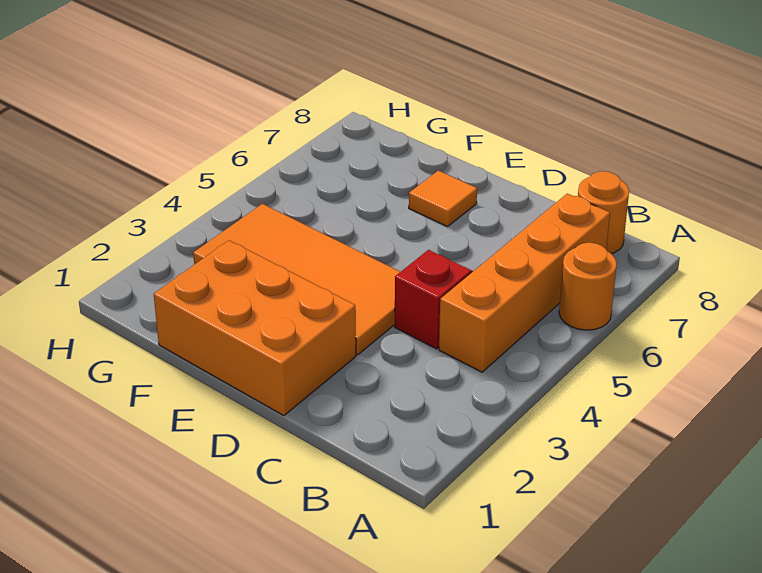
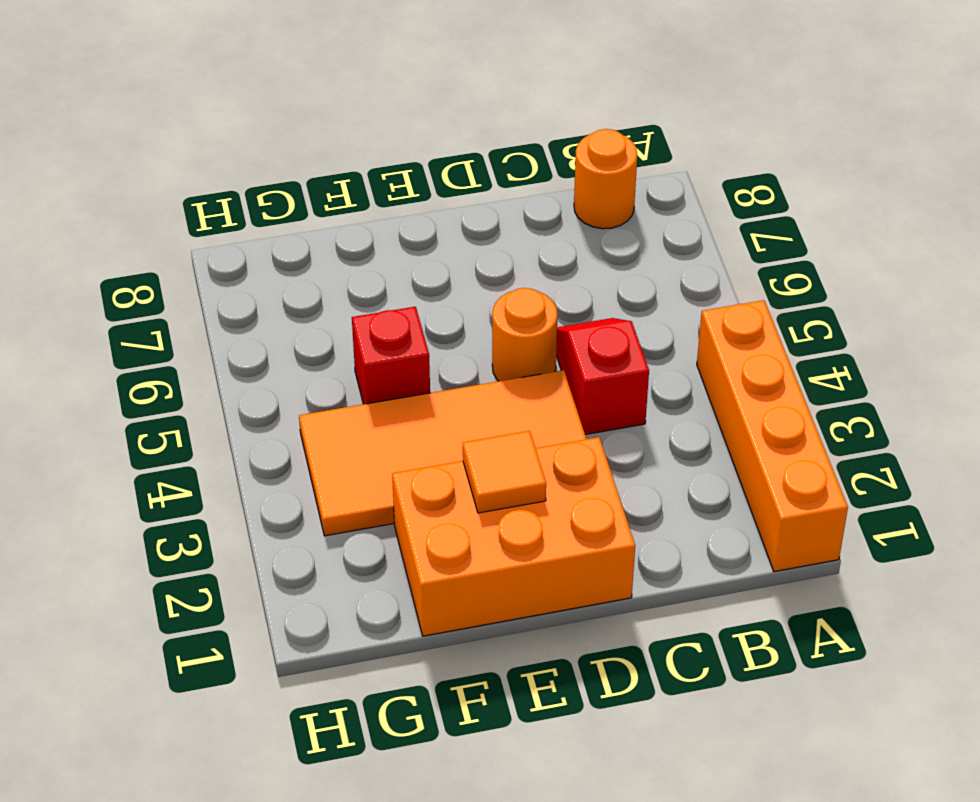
orange 1x1 round brick [559,243,617,330] -> orange 1x1 round brick moved to [492,288,557,381]
orange 1x4 brick [439,194,610,372] -> orange 1x4 brick moved to [697,300,848,572]
orange 1x1 tile [409,171,477,227] -> orange 1x1 tile moved to [463,431,546,513]
none -> red 1x1 brick [352,307,430,404]

